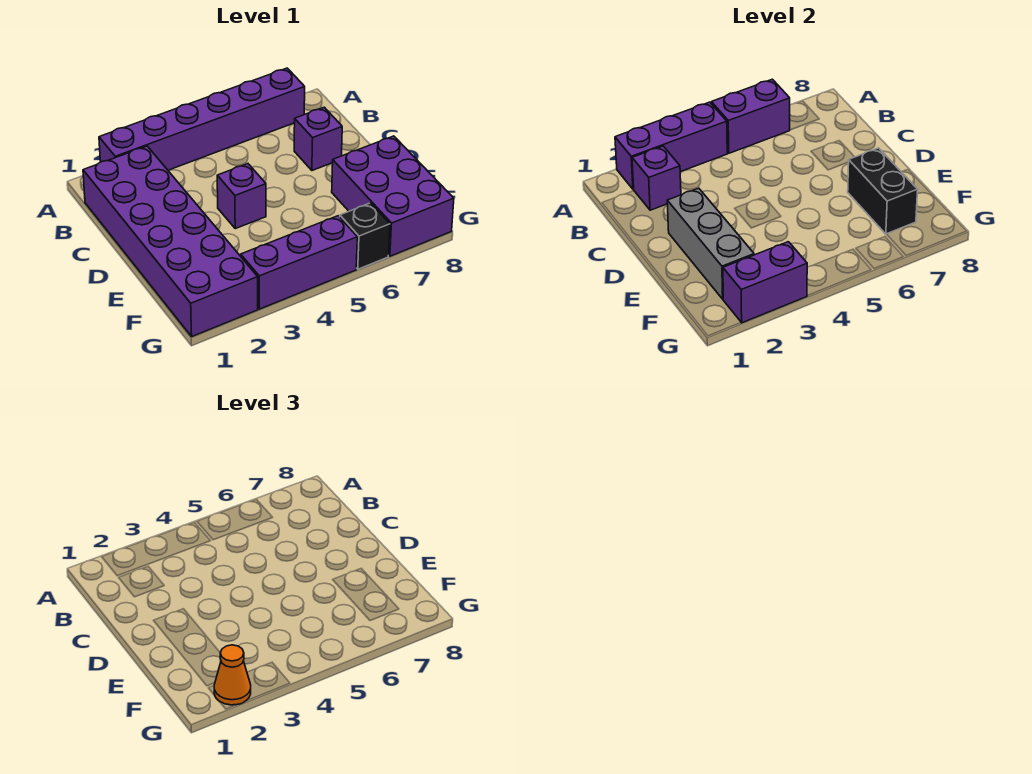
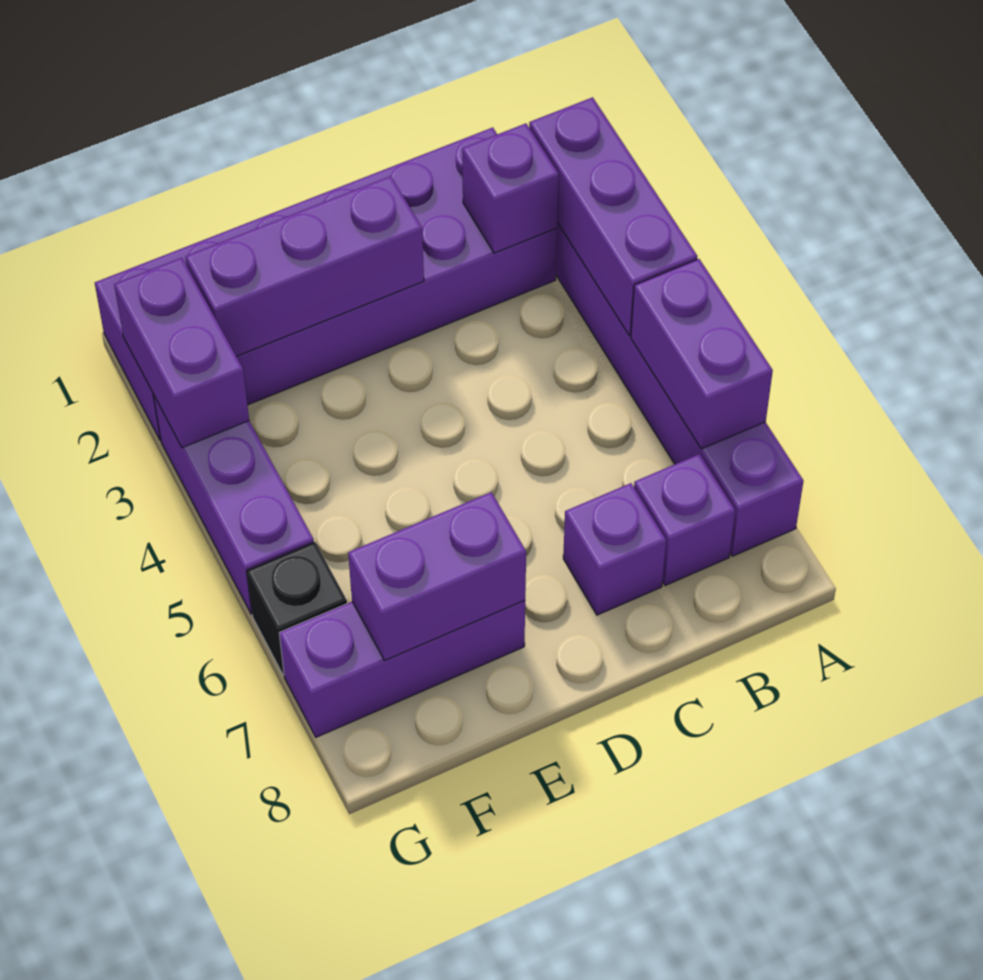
grey 1x3 brick [667,188,754,299] -> purple 1x3 brick [185,176,424,356]
purple 1x1 brick [217,164,266,229] -> purple 1x1 brick moved to [634,454,735,586]
purple 2x3 brick [332,136,454,256] -> purple 1x3 brick [279,600,525,737]
black 1x2 brick [848,148,918,234] -> purple 1x2 brick [348,492,526,661]
orange 1x1 cone [214,645,251,705] -> none

